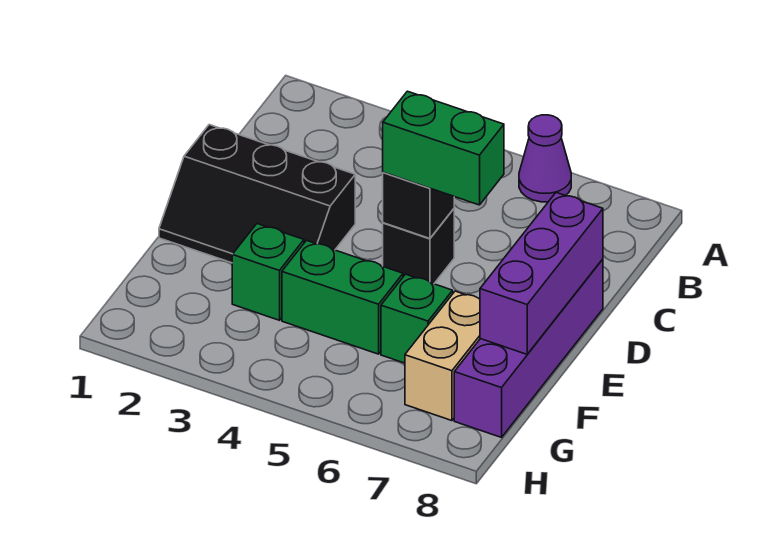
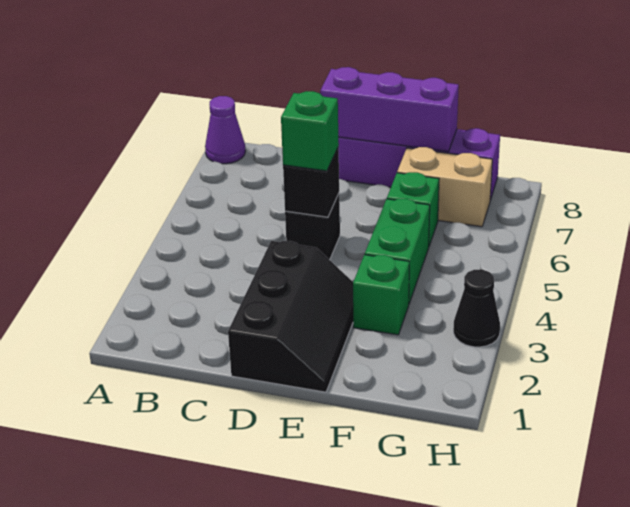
purple 1x1 cone [519,115,571,202] -> purple 1x1 cone moved to [205,96,246,164]
green 1x2 brick [383,91,504,205] -> green 1x1 brick [281,91,339,171]
none -> black 1x1 cone [453,269,500,347]

